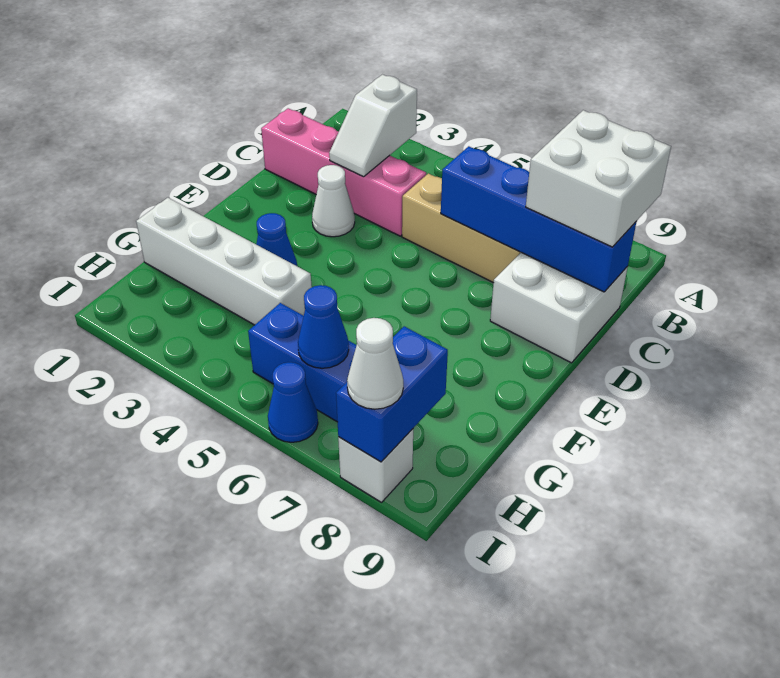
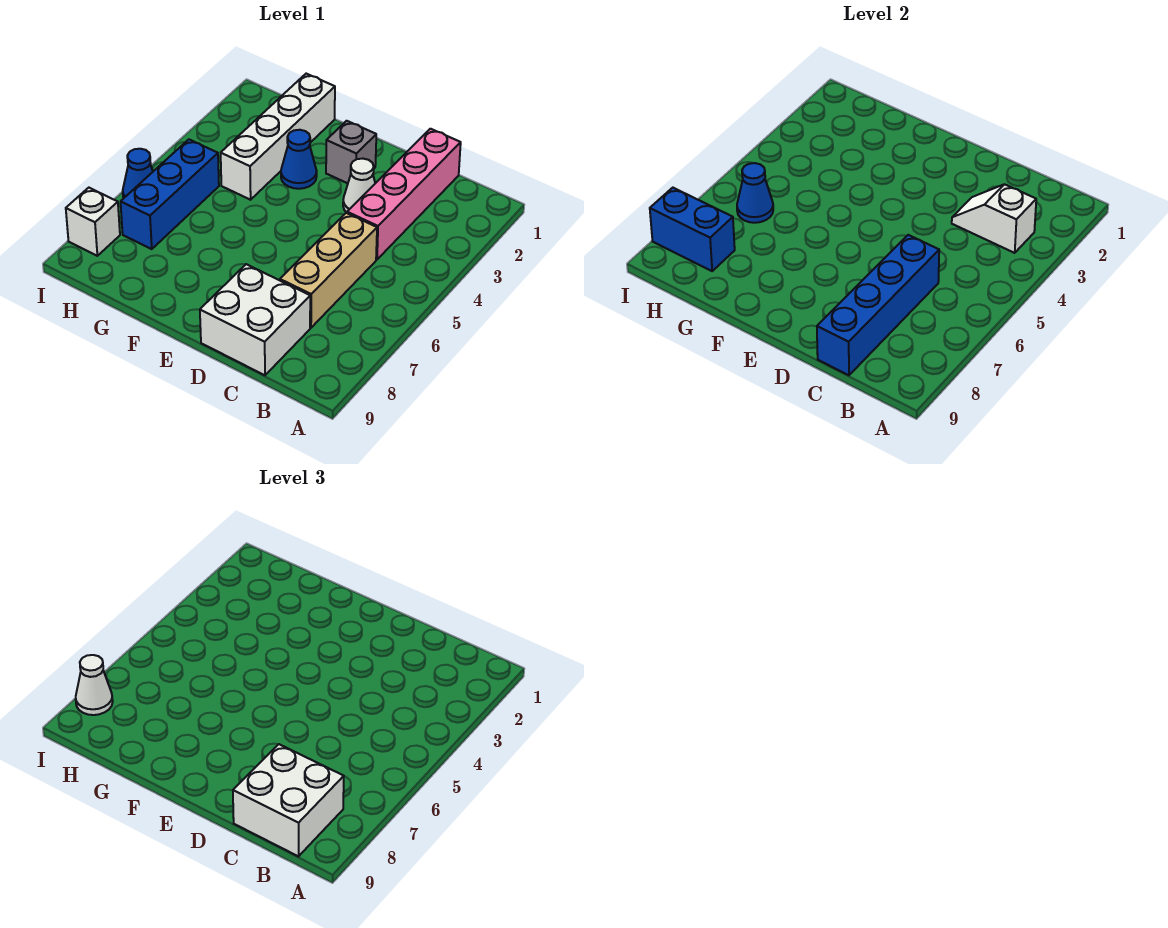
none -> grey 1x1 brick [326,121,376,183]

